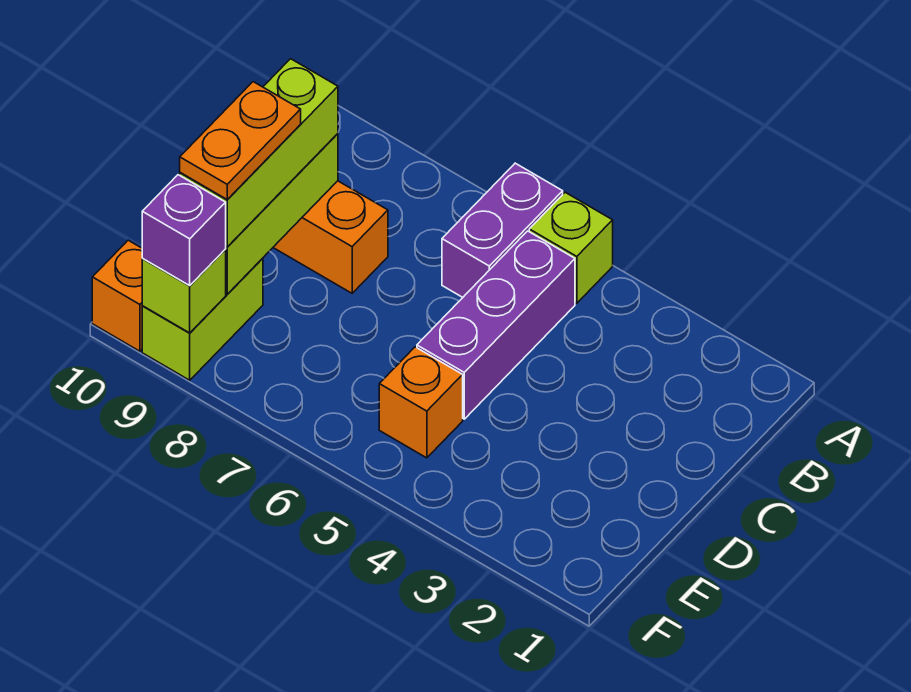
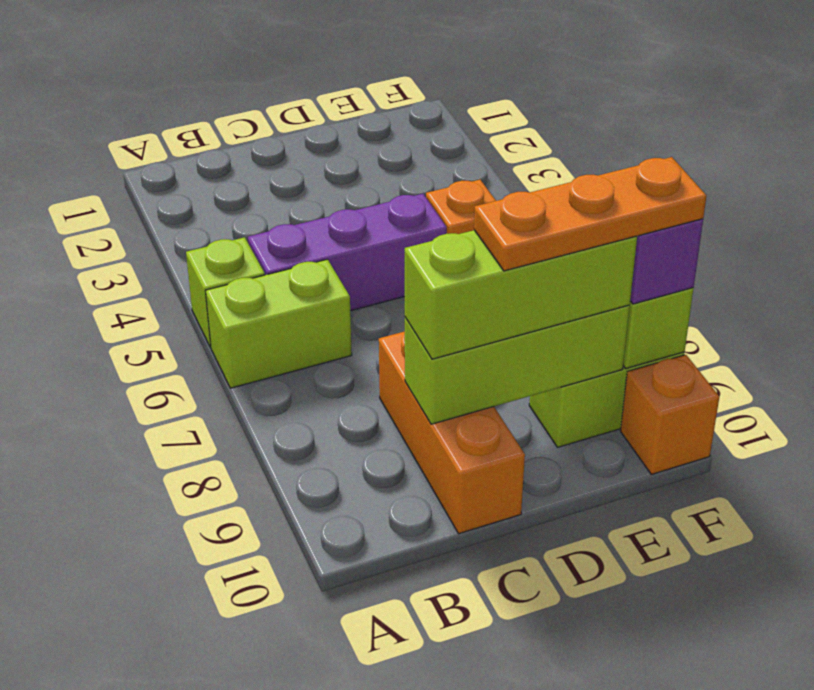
purple 1x2 brick [442,163,563,297] -> lime 1x2 brick [205,259,352,388]
orange 1x2 plate [180,82,301,200] -> orange 1x3 plate [474,157,706,271]

